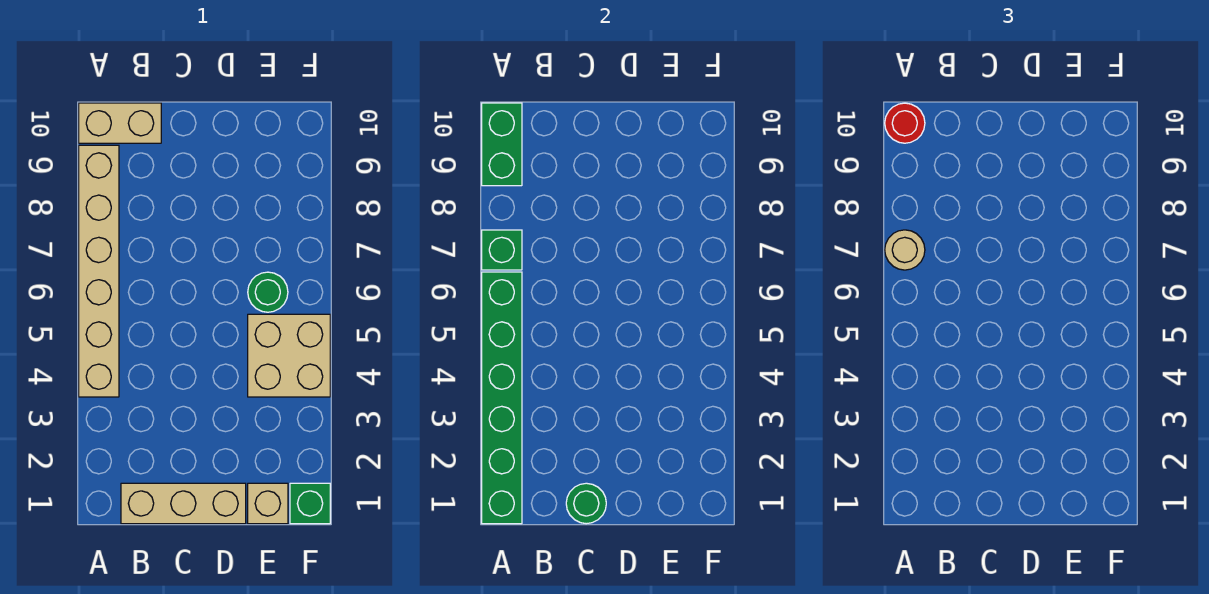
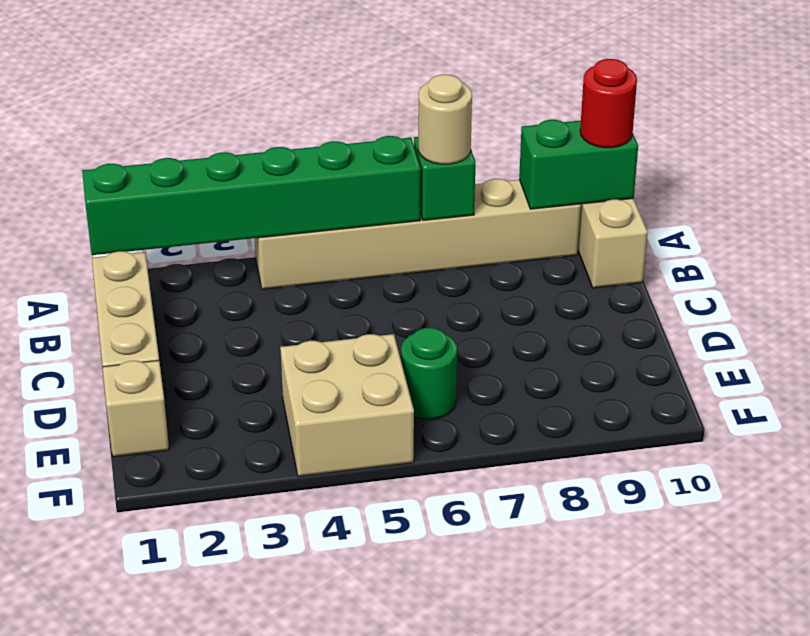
green 1x1 round brick [566,483,606,524] -> none
green 1x1 brick [290,483,330,524] -> none

